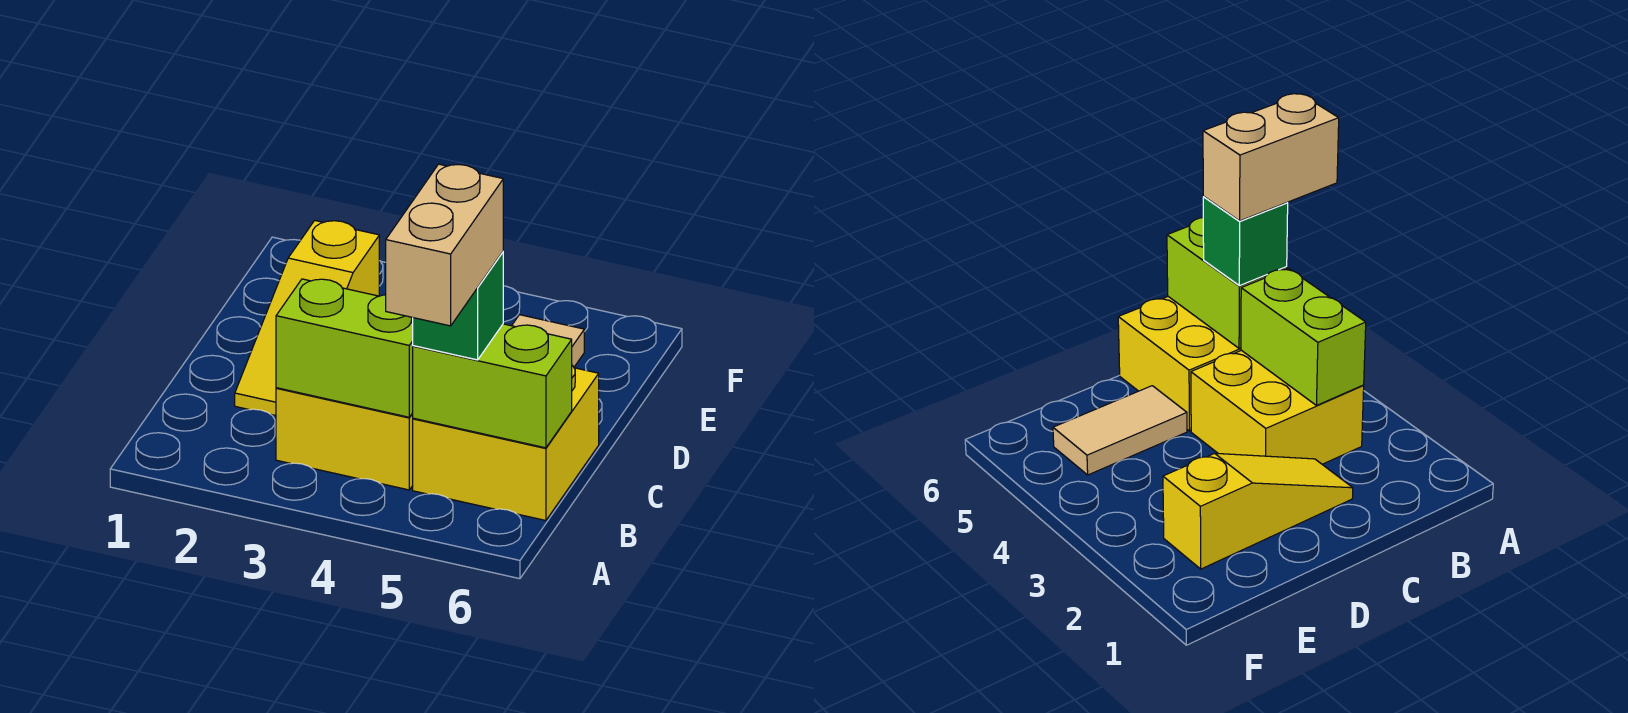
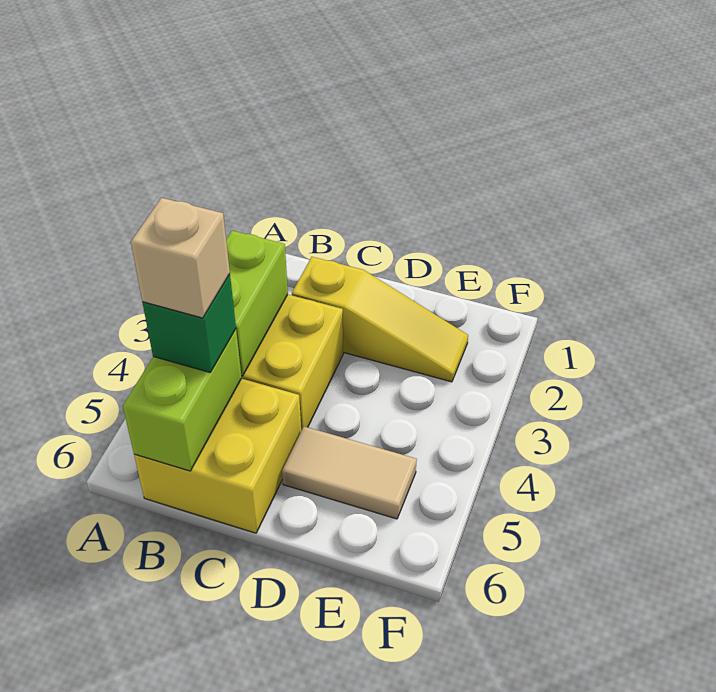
tan 1x2 brick [386,164,503,326] -> tan 1x1 brick [131,198,230,318]
yellow 1x3 slope [235,220,379,415] -> yellow 1x3 slope turned to [292,257,468,382]

